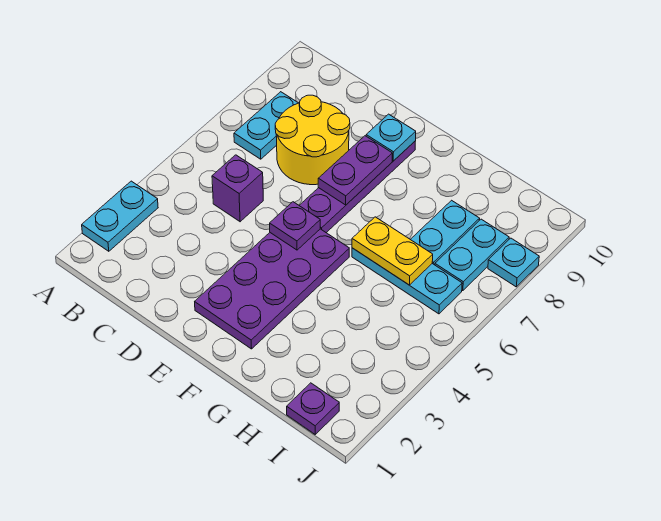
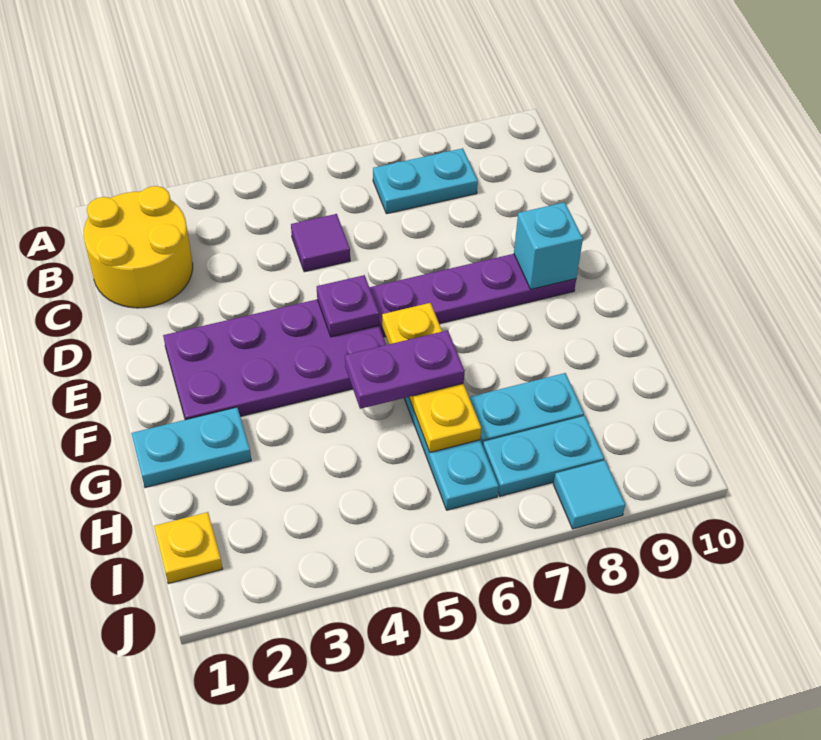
cyan 1x2 plate [82,181,158,251] -> cyan 1x2 plate moved to [131,407,251,488]
purple 1x1 brick [212,155,263,222] -> purple 1x1 tile [291,214,350,272]
yellow 2x2 round brick [275,95,350,185] -> yellow 2x2 round brick moved to [84,186,193,308]
purple 1x2 plate [318,136,392,205] -> purple 1x2 plate moved to [345,330,464,409]
cyan 1x1 plate [366,114,416,161] -> cyan 1x1 brick [514,202,583,289]
yellow 1x2 plate [352,217,433,285] -> yellow 1x3 plate [382,303,481,452]
purple 1x1 plate [287,383,339,434] -> yellow 1x1 plate [154,512,222,584]
cyan 1x1 plate [488,238,539,287] -> cyan 1x1 tile [553,460,625,529]

